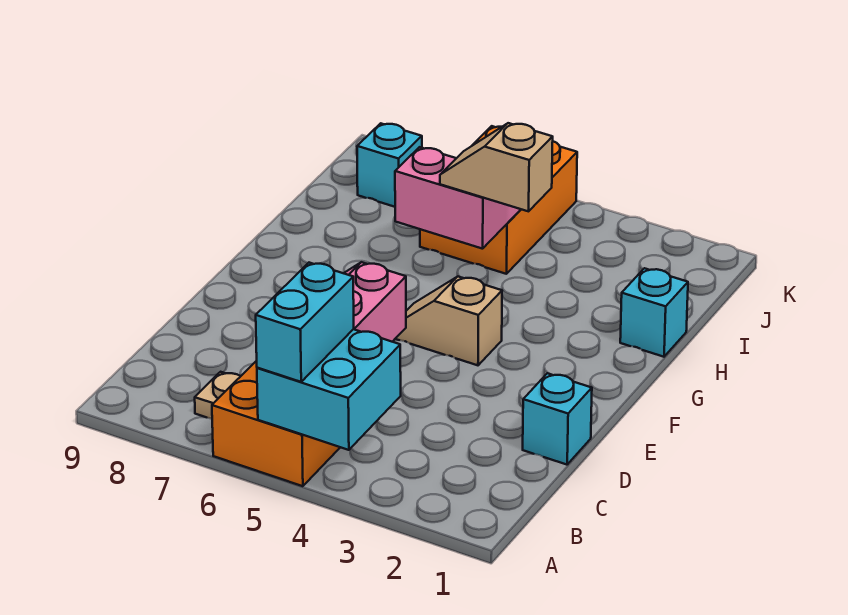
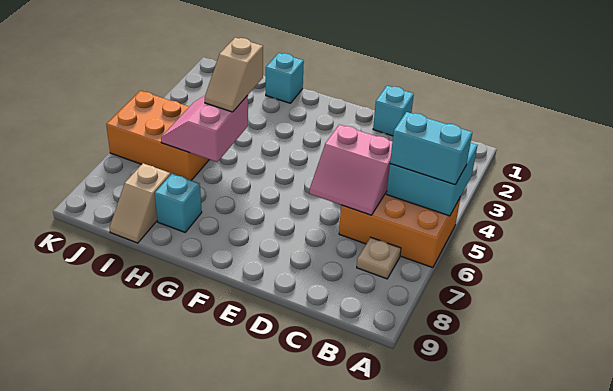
tan 1x2 slope [395,277,502,365] -> tan 1x2 slope moved to [109,163,171,243]
cyan 1x1 brick [357,123,422,207] -> cyan 1x1 brick moved to [155,174,202,232]

